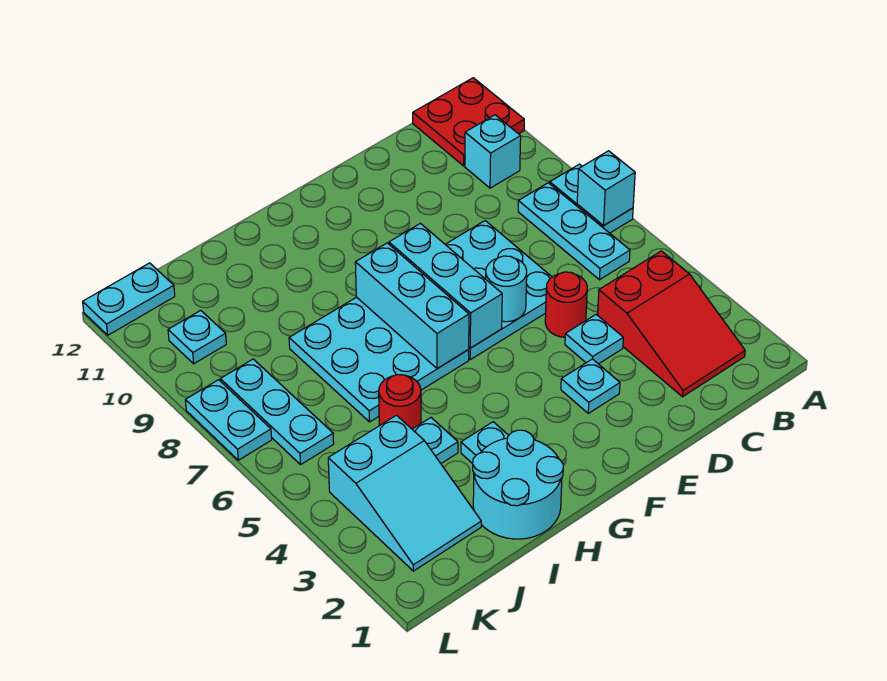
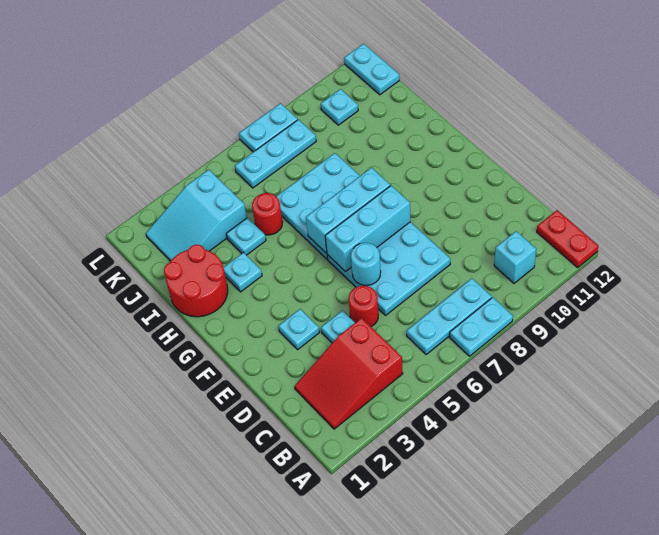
cyan 1x1 brick [577,151,635,226] -> none
red 2x2 plate [413,78,524,166] -> red 1x2 plate [537,210,598,268]
cyan 2x2 round brick [473,430,563,539] -> red 2x2 round brick [164,245,228,317]

